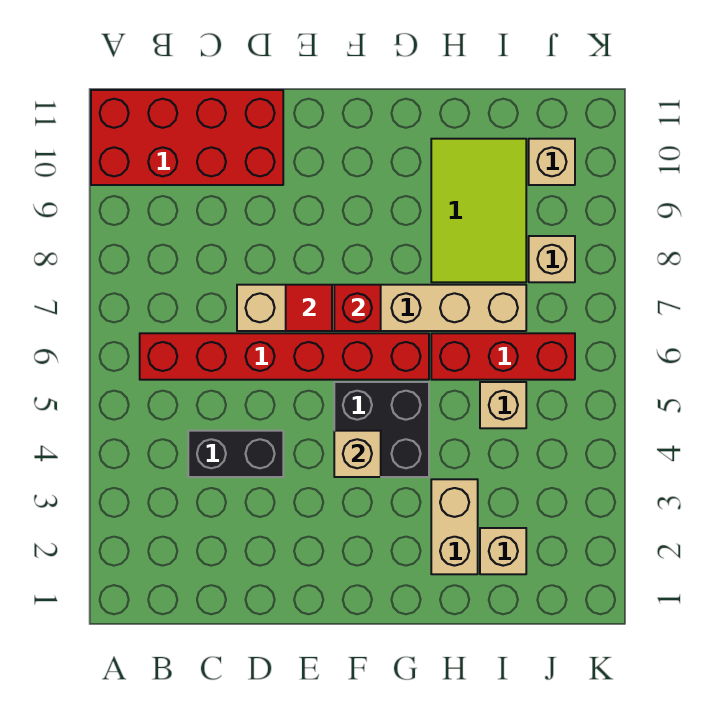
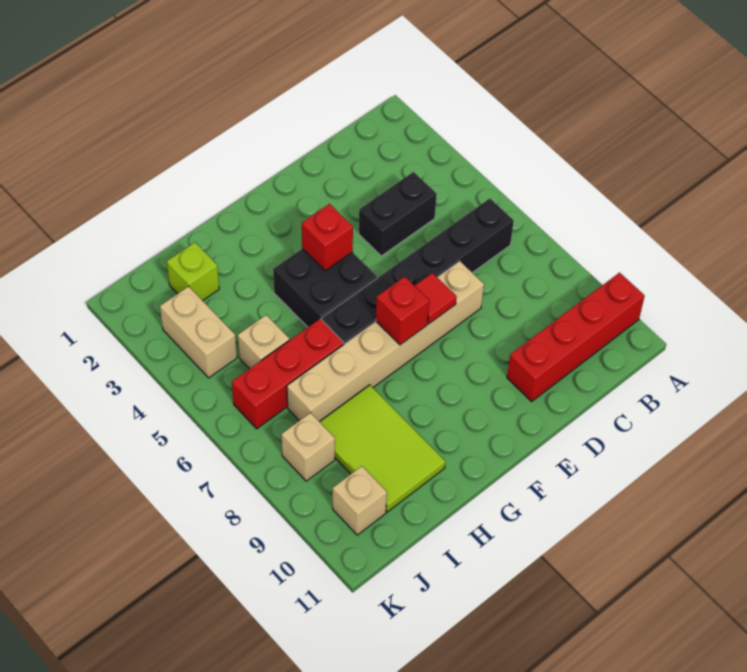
red 2x4 brick [91,90,283,185] -> red 1x4 brick [507,273,645,401]
red 1x6 brick [140,333,429,380] -> black 1x6 brick [322,198,514,344]
tan 1x1 brick [334,431,381,477] -> red 1x1 brick [302,204,353,271]
tan 1x2 brick [431,479,478,574] -> tan 1x2 brick moved to [160,286,237,378]
tan 1x1 brick [480,528,526,574] -> lime 1x1 brick [167,242,219,301]

